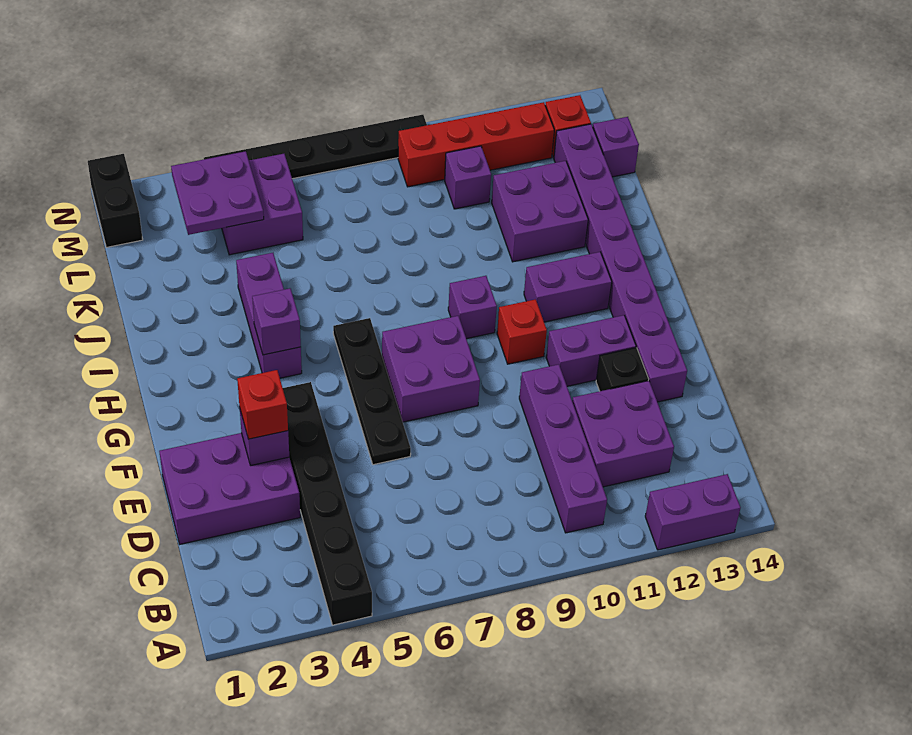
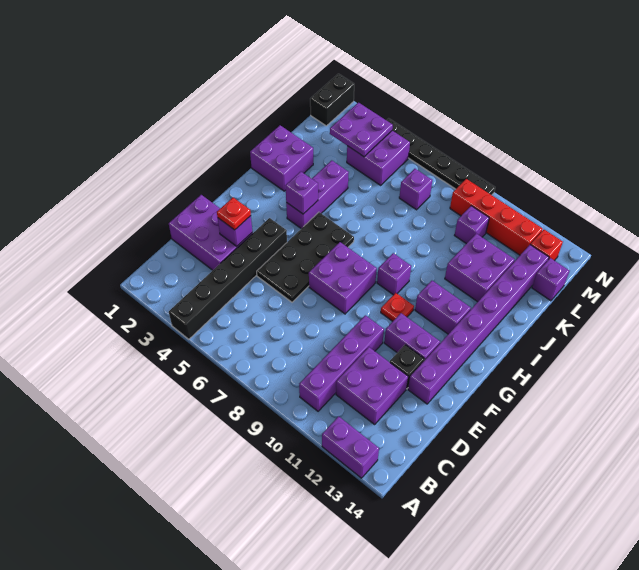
red 1x1 brick [237,370,288,439] -> red 1x1 plate [217,198,251,230]
black 1x4 plate [333,318,411,465] -> black 2x4 plate [257,212,354,302]
red 1x1 brick [497,299,547,364] -> red 1x1 plate [381,293,414,321]
none -> purple 2x2 brick [250,125,313,191]
none -> purple 1x1 brick [399,169,432,210]

